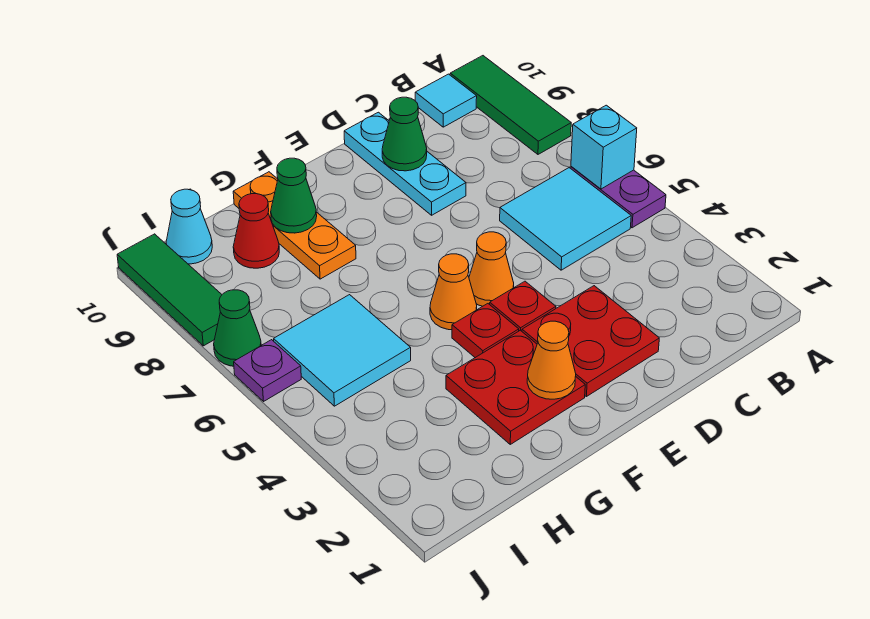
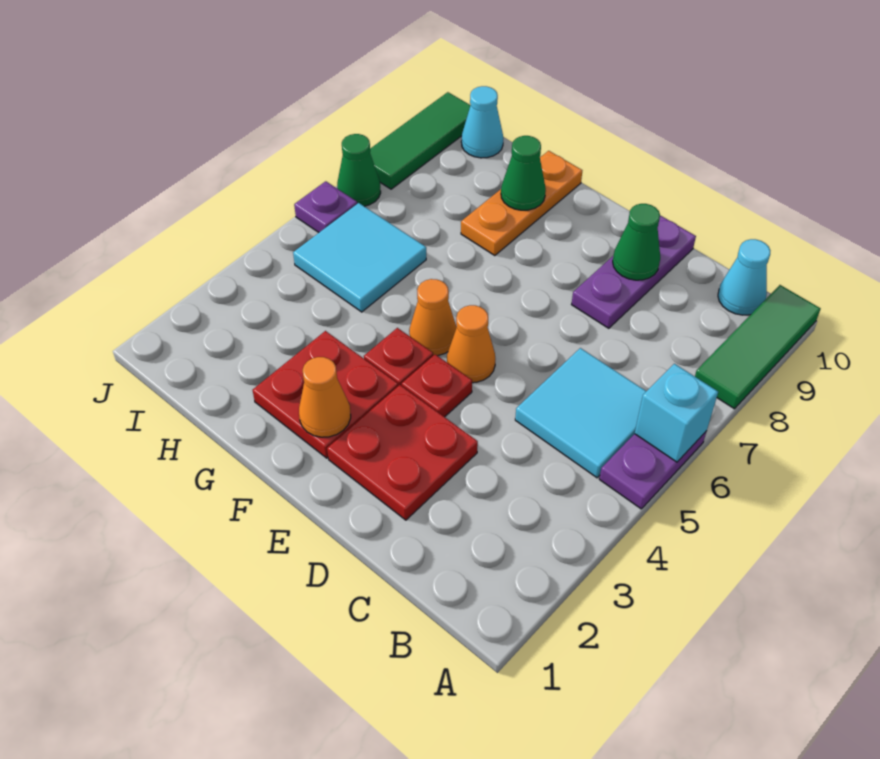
cyan 1x1 tile [415,74,477,127] -> cyan 1x1 cone [718,239,770,315]
cyan 1x3 plate [344,112,466,215] -> purple 1x3 plate [572,215,696,328]
red 1x1 cone [233,194,279,268] -> none

